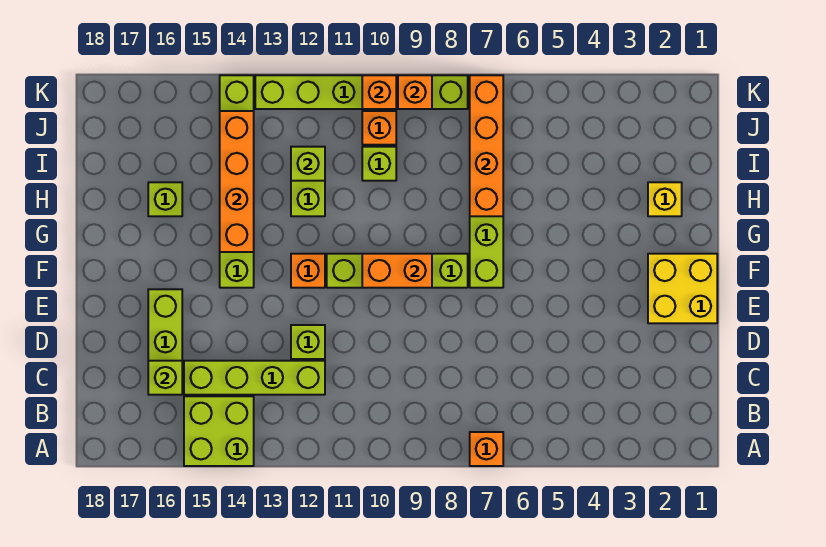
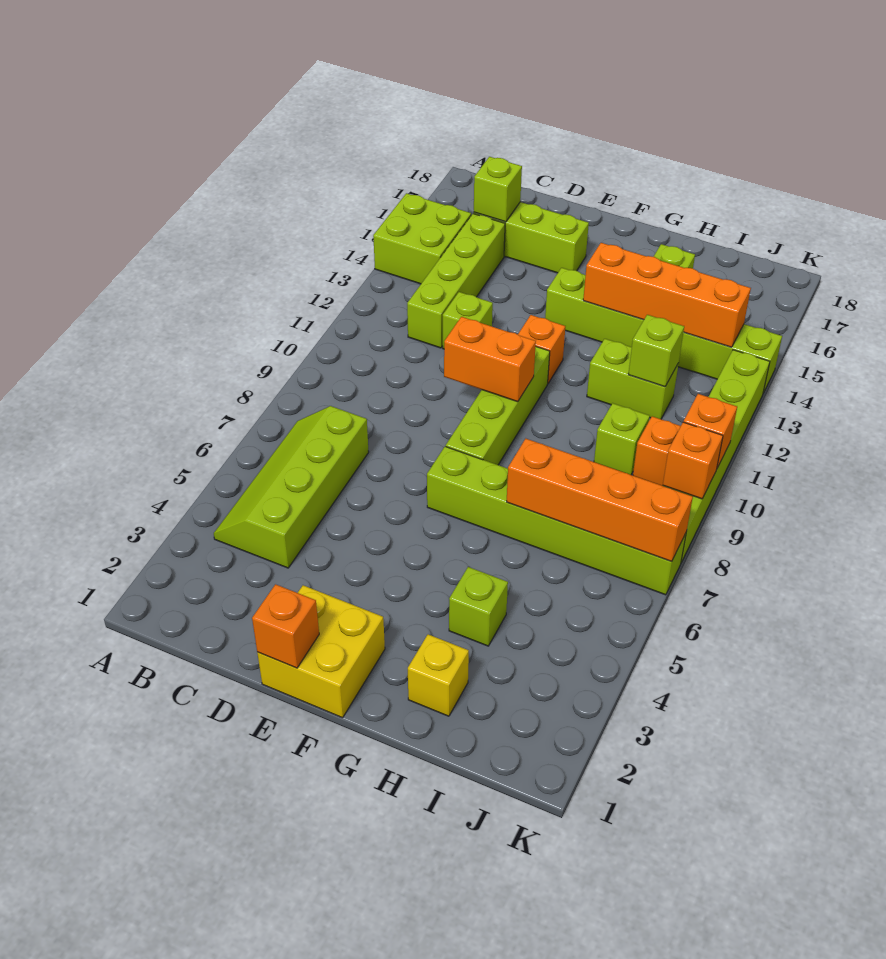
orange 1x1 brick [470,432,503,466] -> orange 1x1 brick moved to [252,584,319,668]
none -> lime 2x4 slope [214,406,369,568]
orange 1x2 brick [362,254,432,288] -> orange 1x2 brick turned to [444,317,536,402]
none -> lime 1x1 brick [449,567,508,646]

